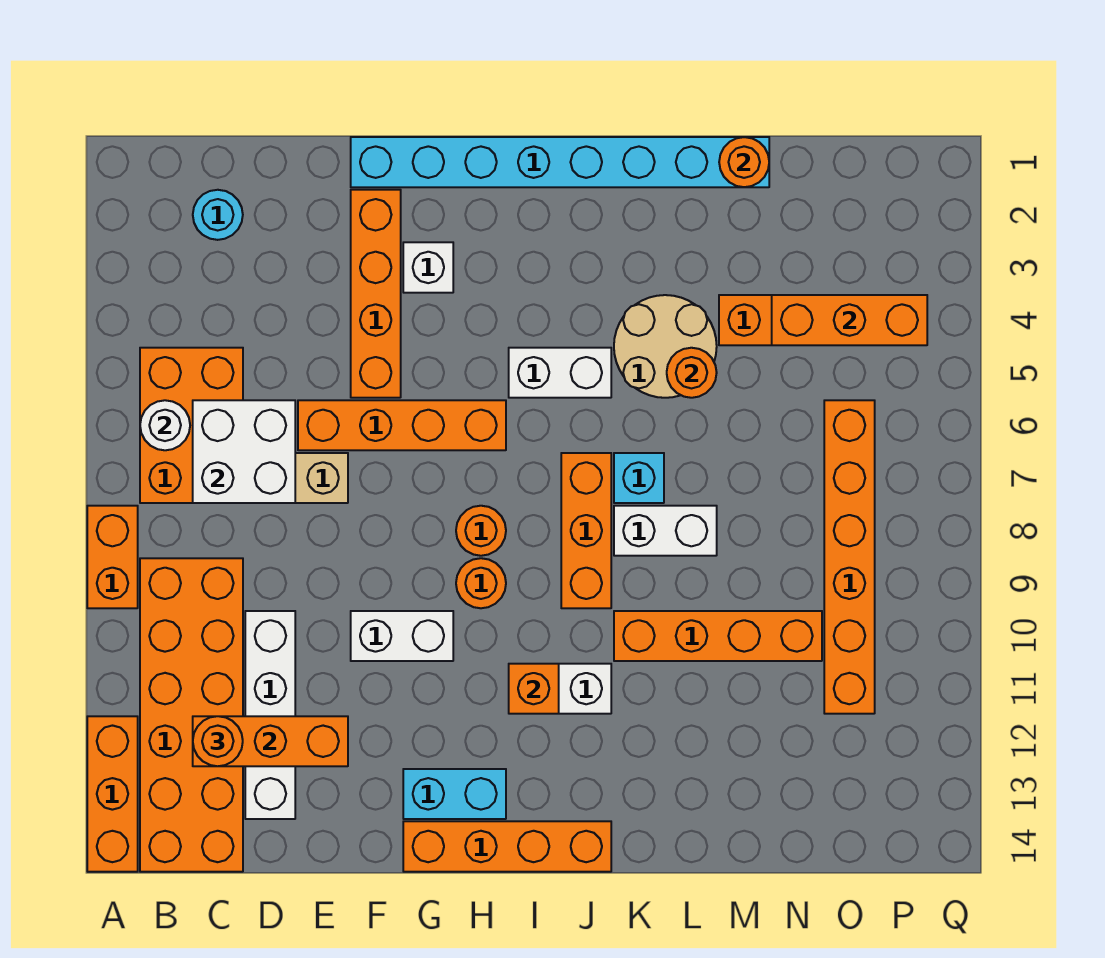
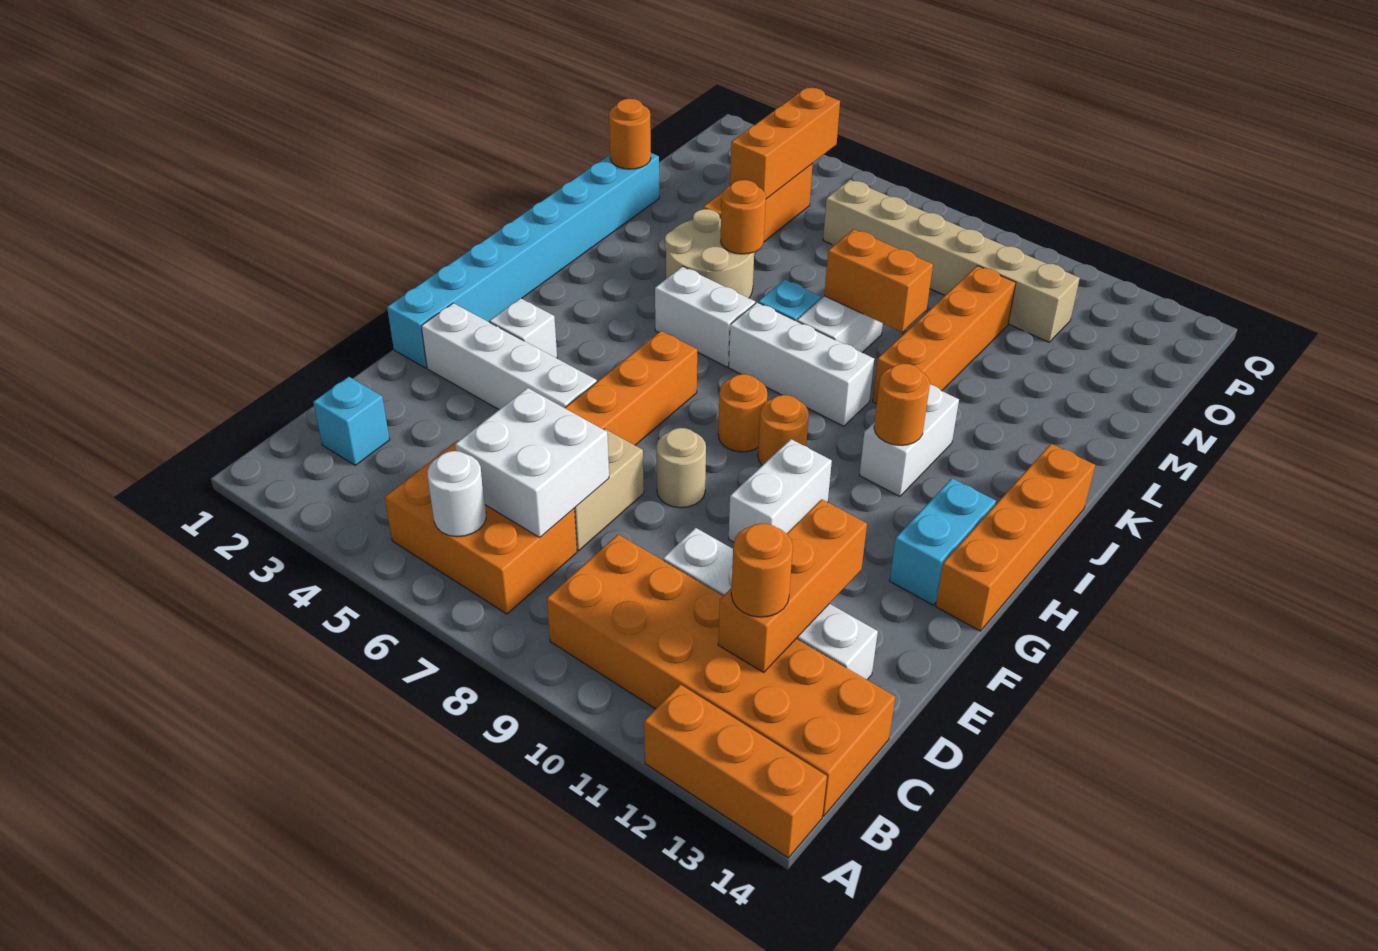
orange 1x2 brick [87,506,138,608] -> orange 1x2 brick moved to [824,229,933,332]
cyan 1x1 round brick [193,190,243,240] -> cyan 1x1 brick [313,377,390,465]
orange 1x4 brick [351,190,401,398] -> white 1x4 brick [421,303,597,409]
none -> tan 1x1 round brick [656,428,706,508]
white 1x2 brick [509,348,611,398] -> white 1x2 brick turned to [655,266,755,367]
orange 1x1 brick [509,664,559,714] -> orange 1x1 round brick [874,364,930,445]
orange 1x3 brick [561,453,611,608] -> white 1x3 brick [729,302,874,426]
orange 1x6 brick [824,400,875,714] -> tan 1x6 brick [823,180,1080,342]

